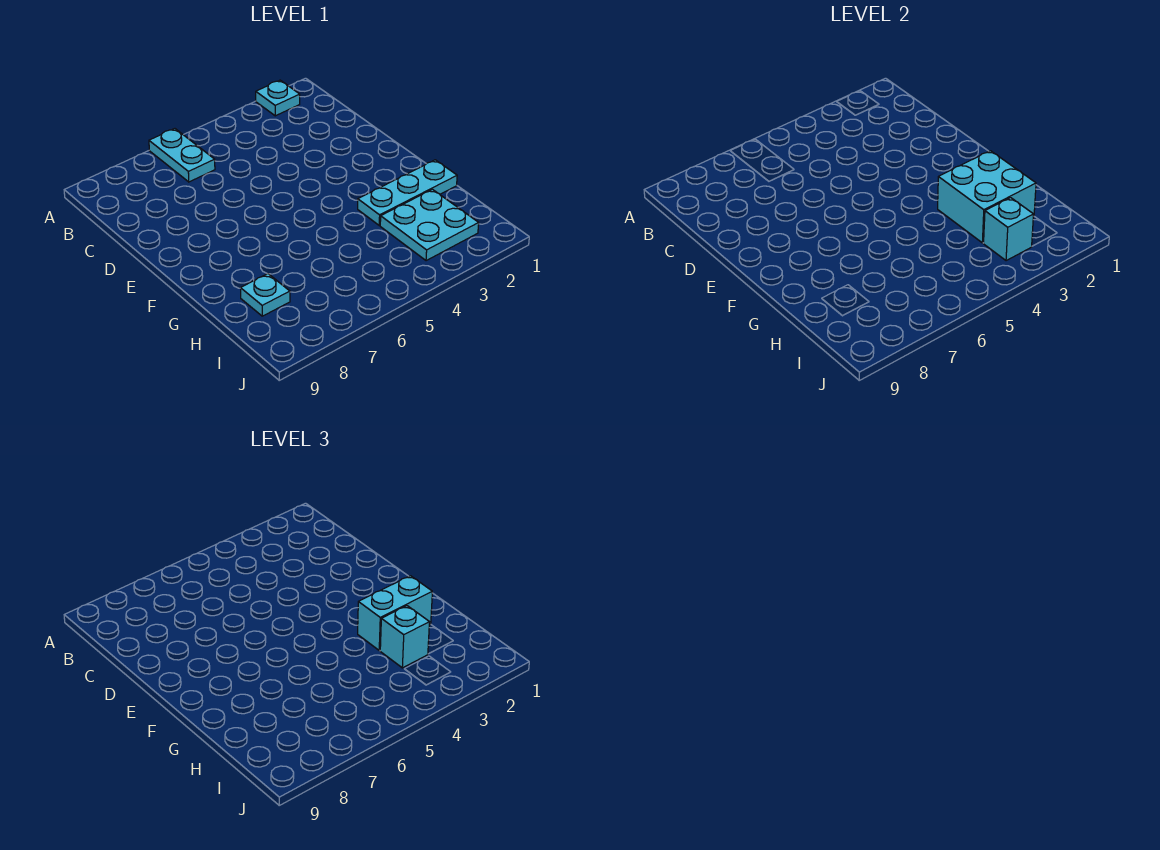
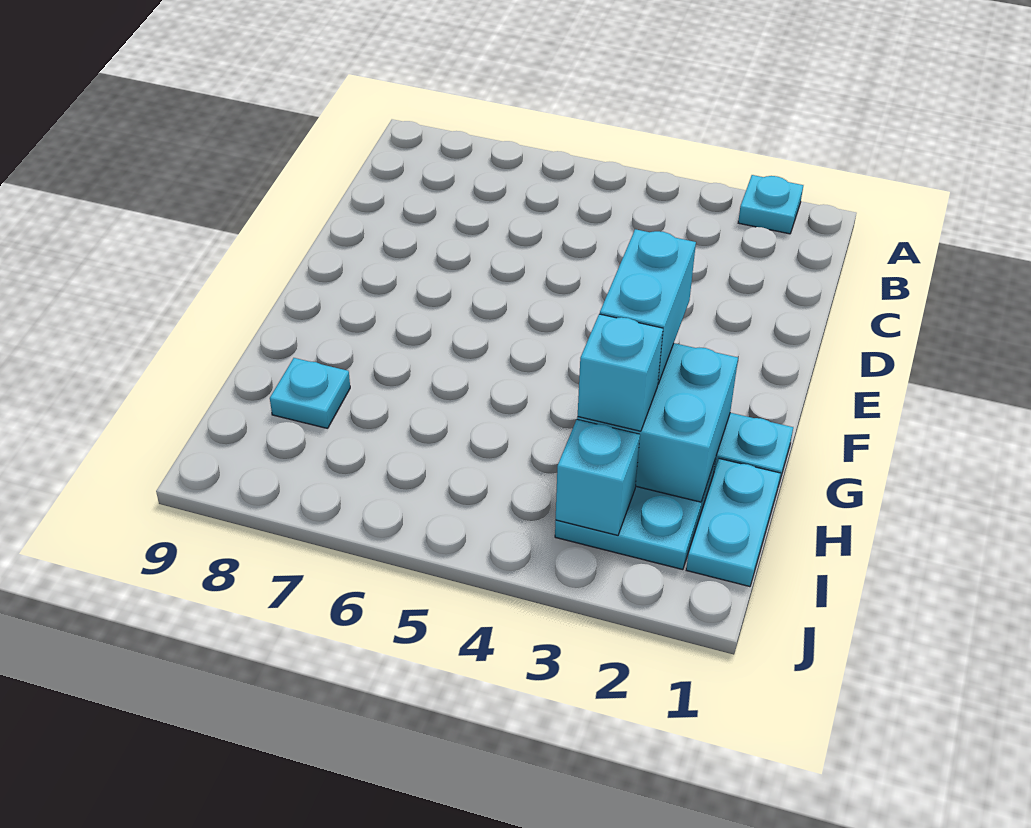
cyan 1x2 plate [149,129,215,182] -> cyan 1x2 plate moved to [686,459,781,587]
cyan 1x2 brick [358,576,432,650] -> cyan 1x2 brick turned to [600,229,696,384]

